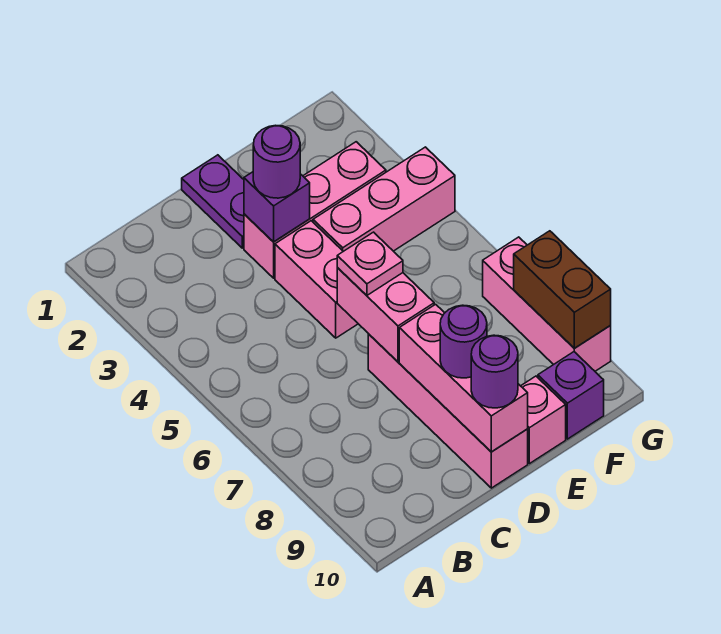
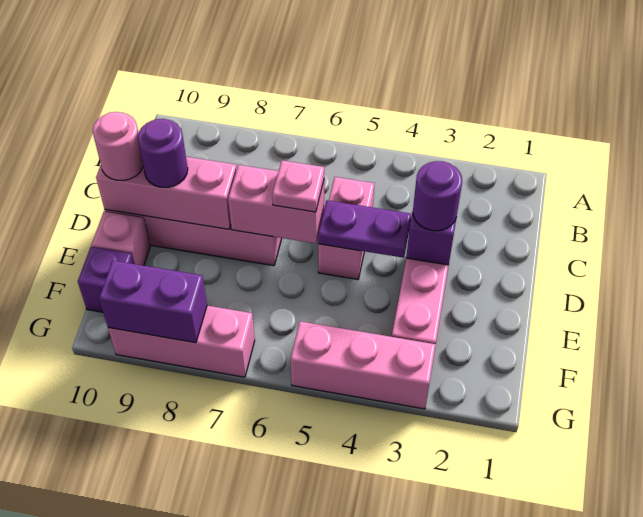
purple 1x2 plate [182,155,244,248] -> purple 1x2 plate moved to [318,200,412,258]
pink 1x2 brick [275,221,358,338] -> pink 1x2 brick turned to [318,177,374,279]
purple 1x1 round brick [471,335,518,408] -> pink 1x1 round brick [93,112,143,180]
pink 1x3 brick [313,147,455,251] -> pink 1x3 brick turned to [291,321,436,409]
brown 1x2 brick [514,231,611,348] -> purple 1x2 brick [99,260,207,343]

